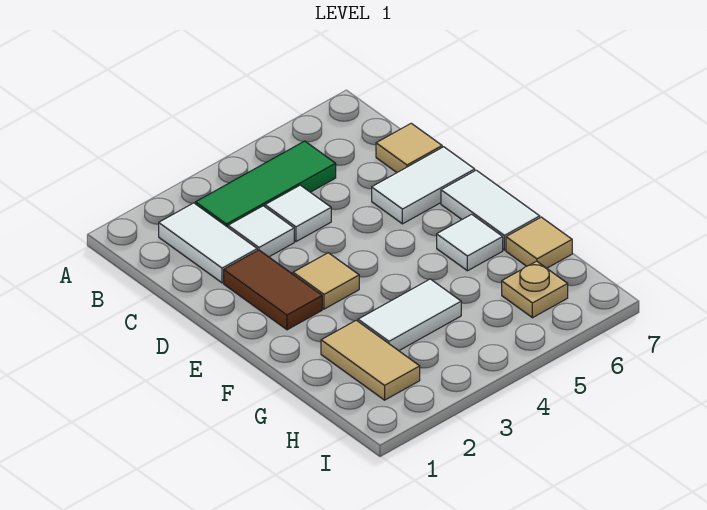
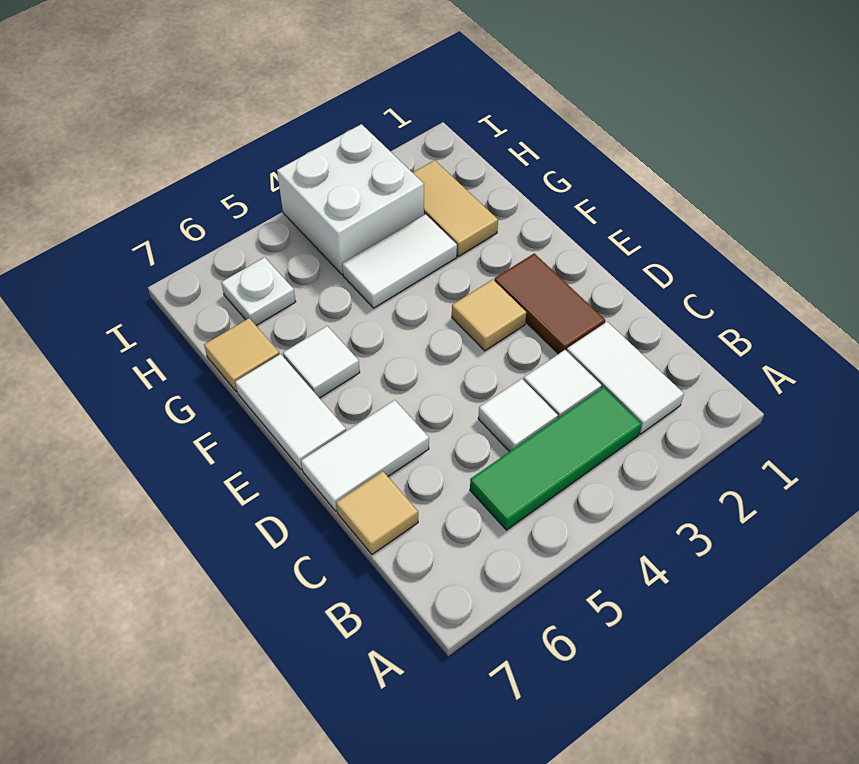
none -> white 2x2 brick [277,124,424,274]
tan 1x1 plate [502,261,568,318] -> white 1x1 plate [221,257,296,325]

